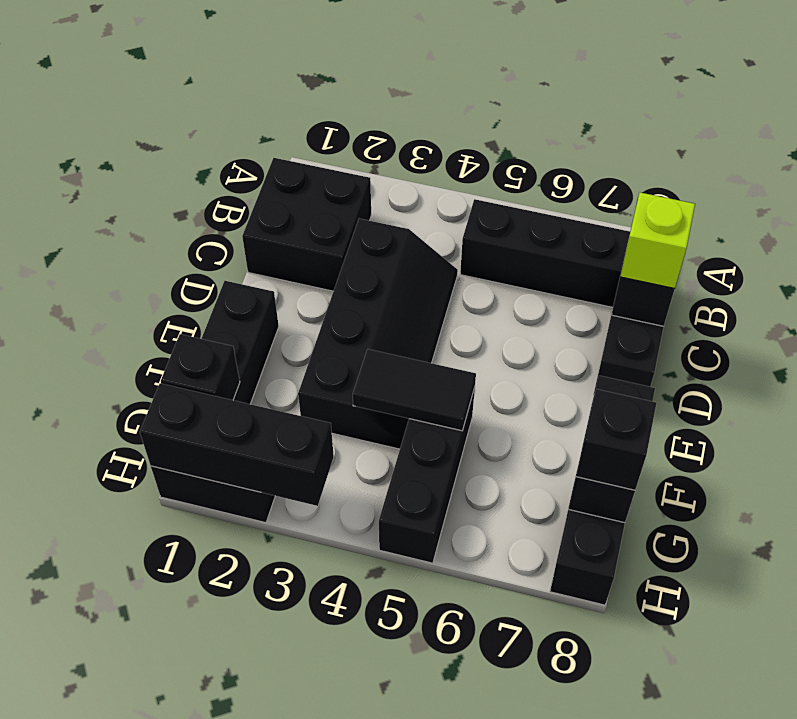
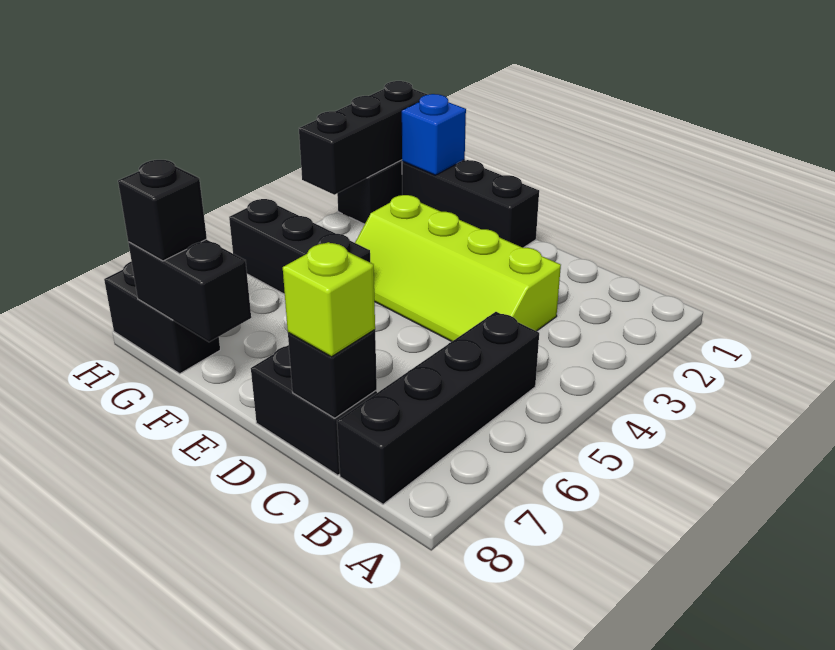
black 2x2 brick [242,158,371,291] -> none
black 2x4 slope [298,219,458,449] -> lime 2x4 slope [355,195,561,341]
black 1x2 tile [353,349,476,431] -> none
black 1x1 brick [161,334,240,400] -> blue 1x1 brick [402,94,466,175]

